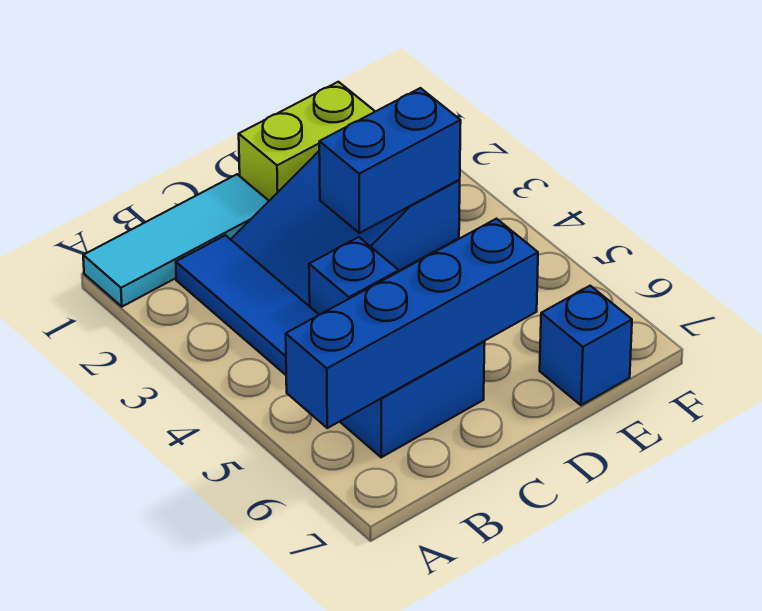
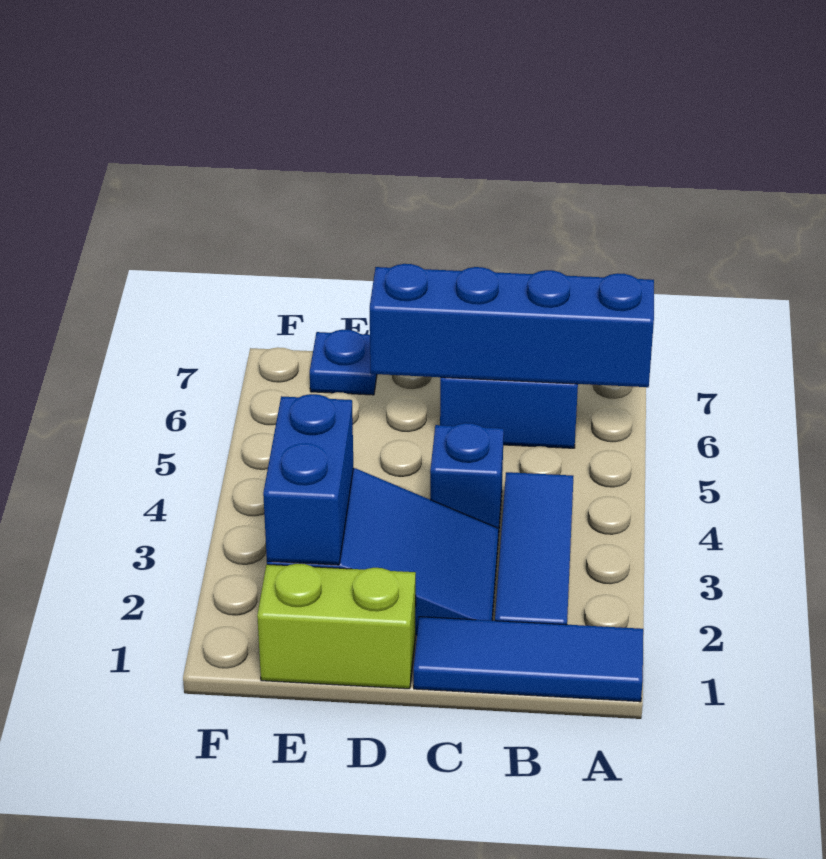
cyan 1x3 tile [83,174,269,307] -> blue 1x3 tile [414,617,643,702]
blue 1x2 brick [319,88,461,233] -> blue 1x2 brick turned to [263,394,353,565]
blue 1x1 brick [540,286,632,405] -> blue 1x1 plate [310,330,377,395]

